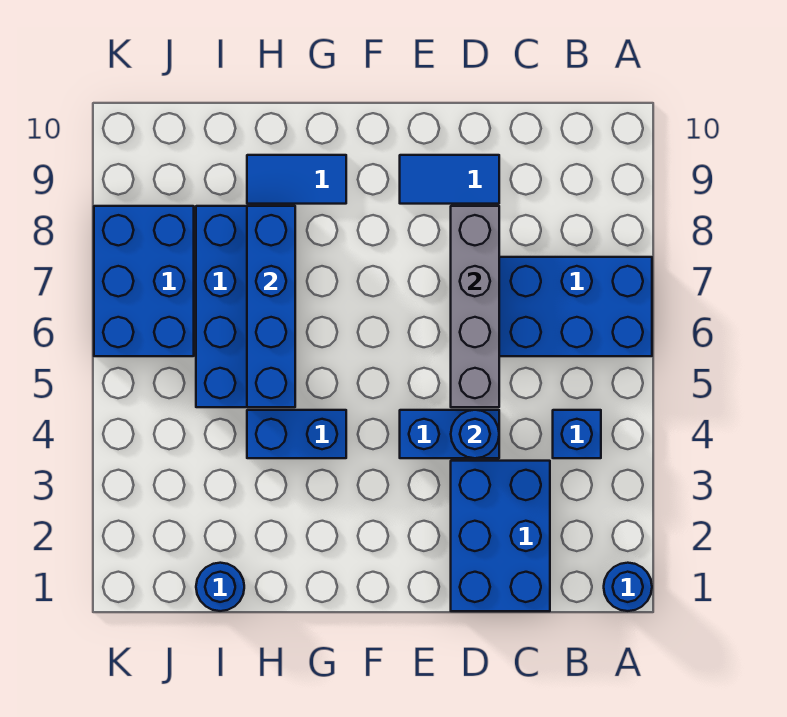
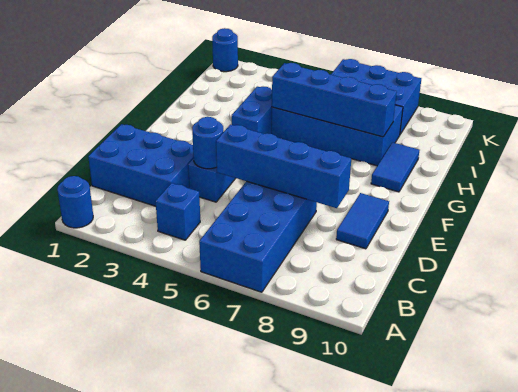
grey 1x4 brick [451,206,499,407] -> blue 1x4 brick [216,125,351,208]
blue 1x1 round brick [196,563,244,611] -> blue 1x1 round brick moved to [212,28,238,72]

